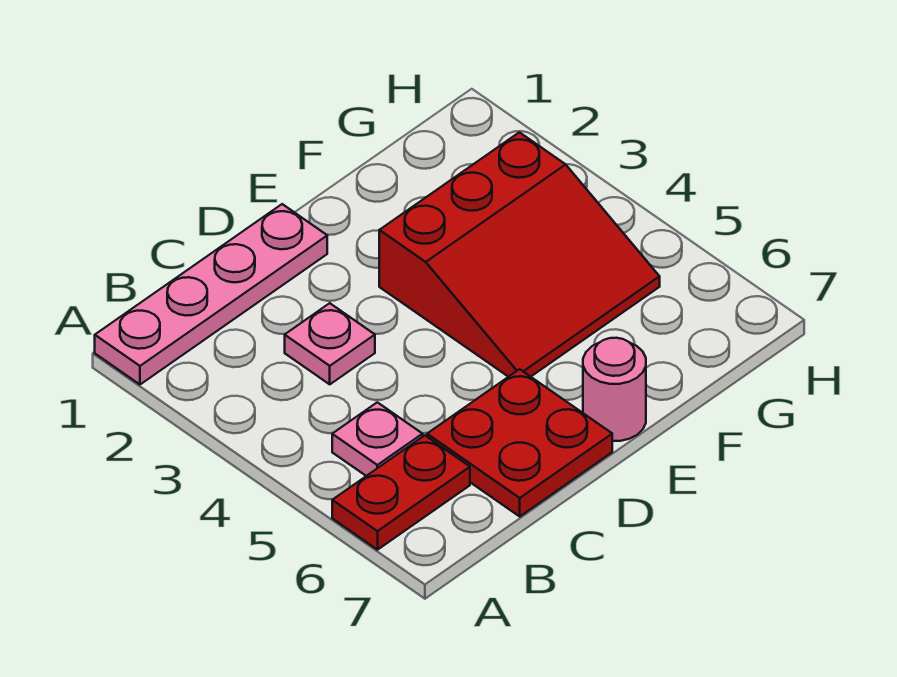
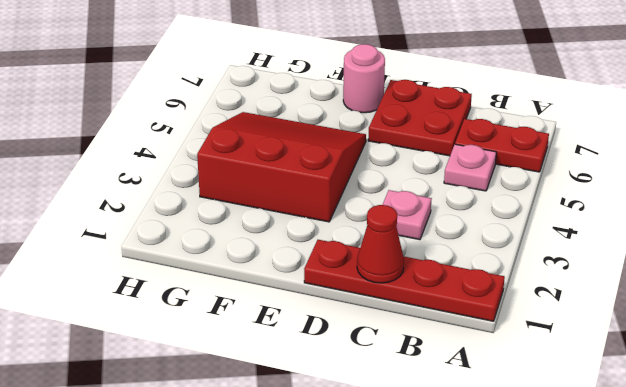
pink 1x4 plate [95,204,327,384] -> red 1x4 plate [304,240,505,321]
none -> red 1x1 cone [357,205,404,283]

